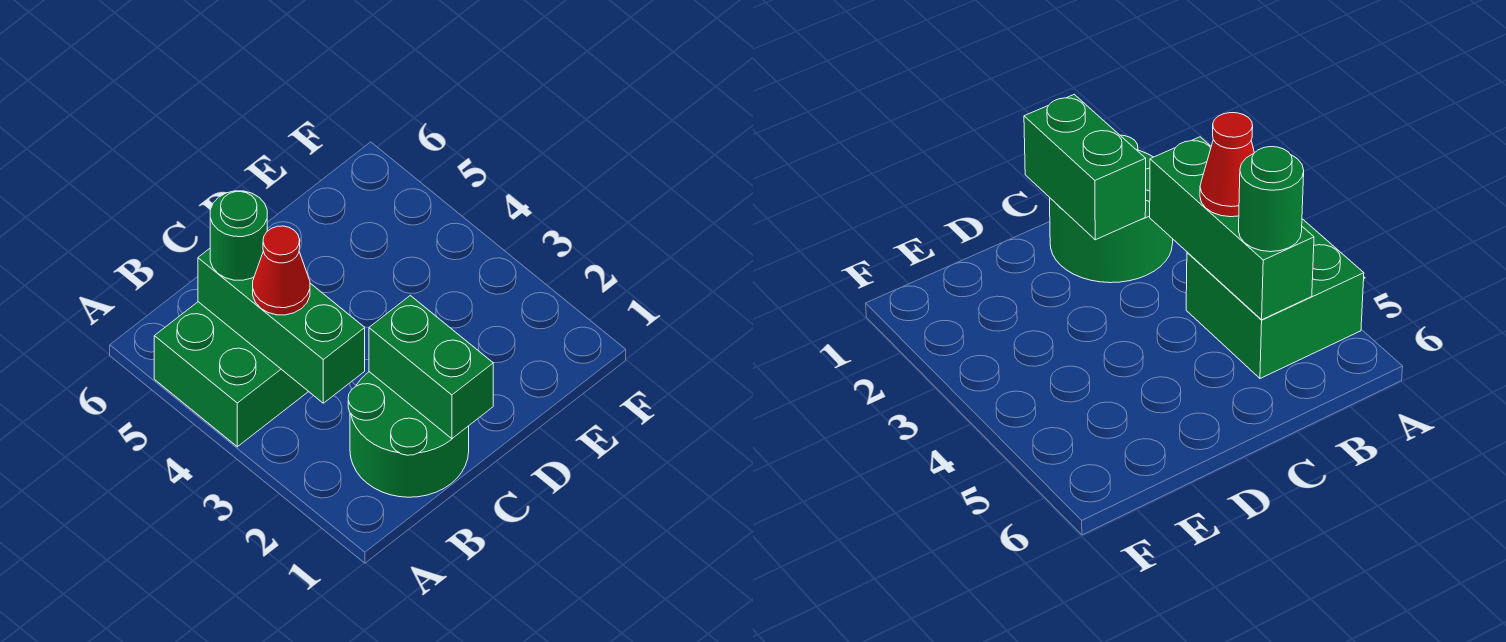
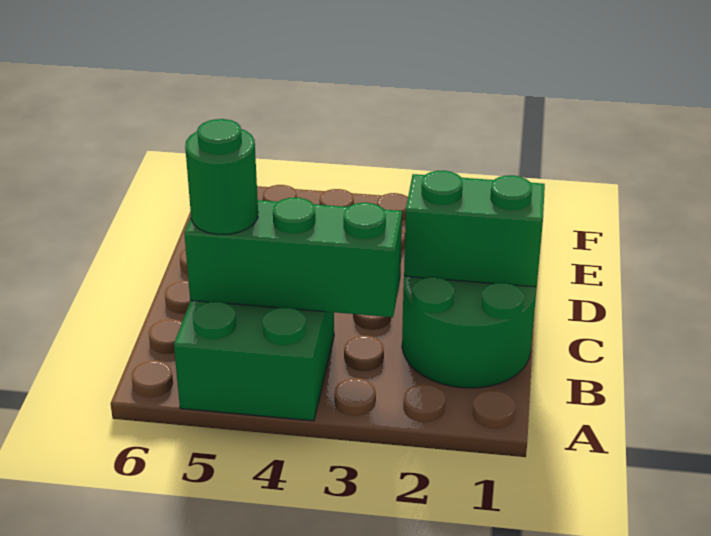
red 1x1 cone [253,226,310,315] -> none

